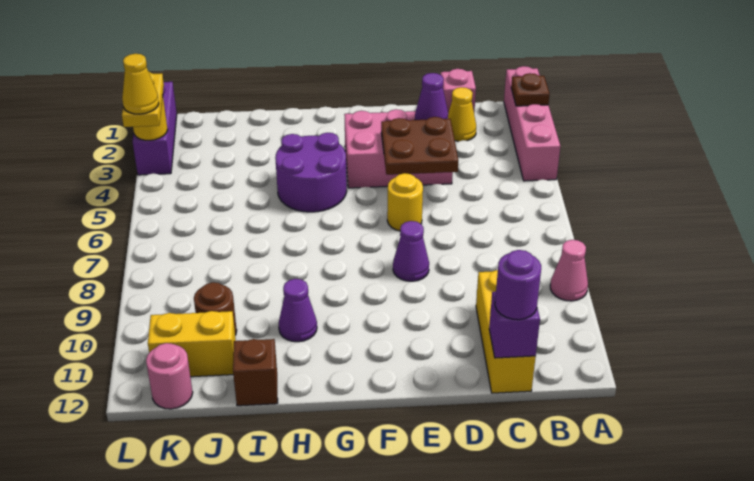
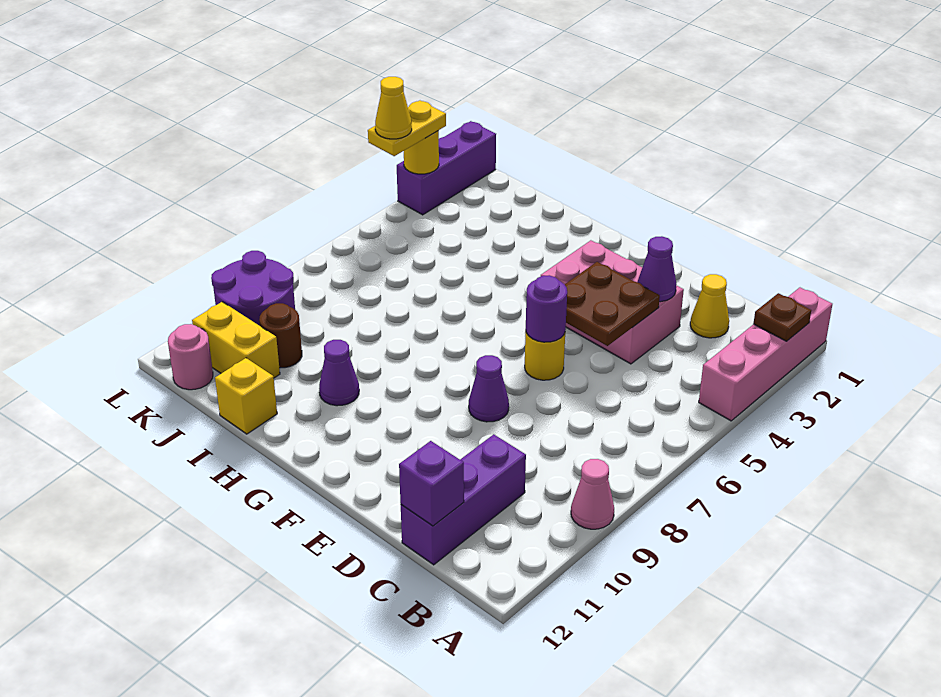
pink 1x1 brick [441,69,476,113] -> none
yellow 1x3 brick [476,270,536,393] -> purple 1x3 brick [401,434,526,565]
purple 1x1 round brick [495,250,541,320] -> purple 1x1 round brick moved to [526,275,567,342]
purple 2x2 round brick [275,133,347,212] -> purple 2x2 round brick moved to [211,251,295,326]
brown 1x1 brick [233,339,278,406] -> yellow 1x1 brick [215,358,277,434]

